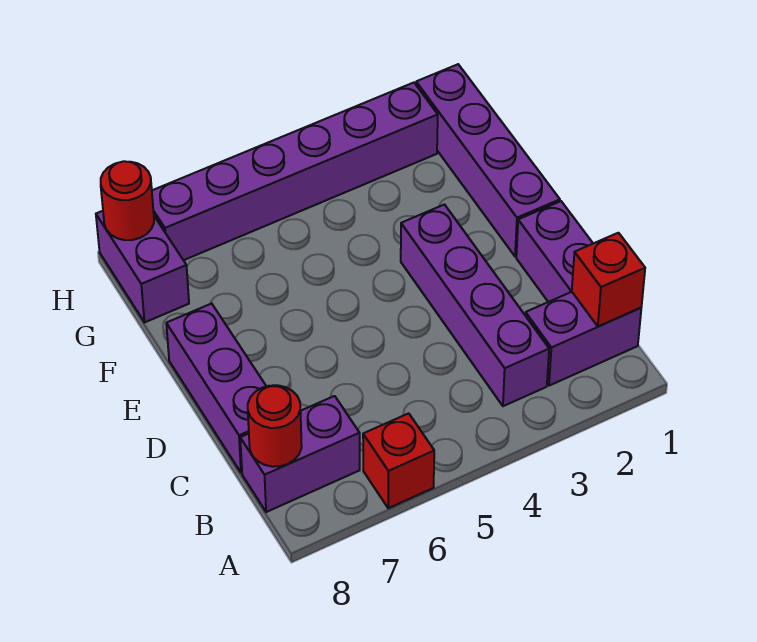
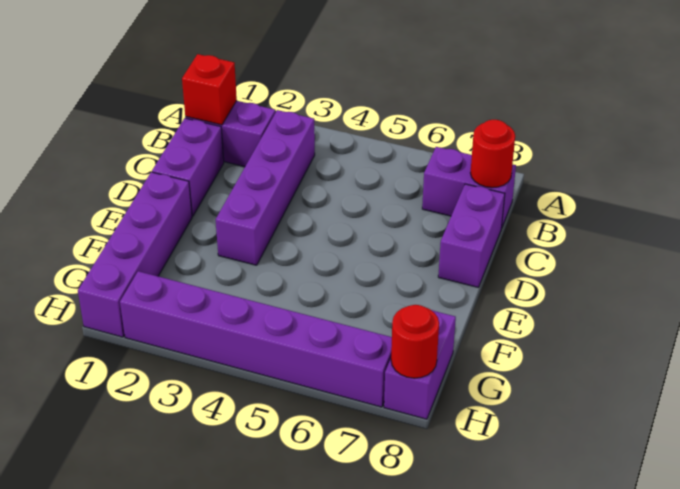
red 1x1 brick [363,413,434,508] -> none
purple 1x3 brick [166,303,266,473] -> purple 1x2 brick [438,184,505,287]

